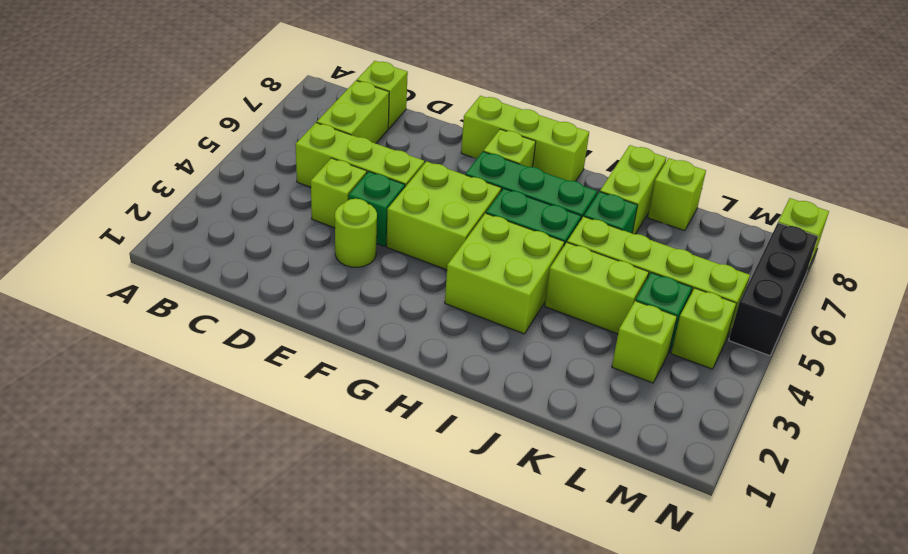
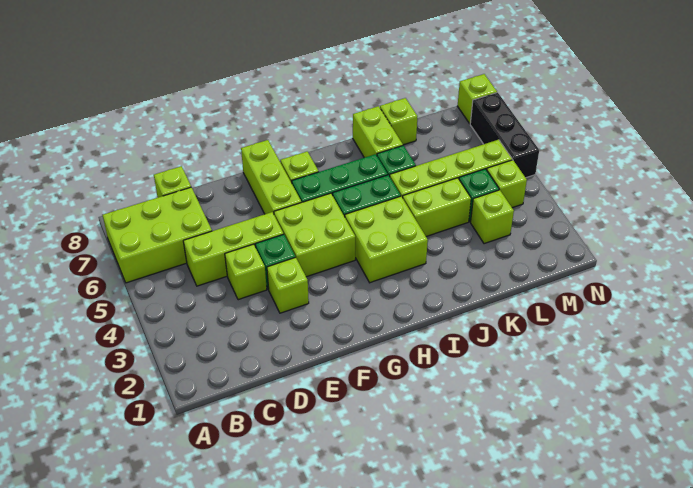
lime 1x2 brick [317,81,389,143] -> lime 2x3 brick [103,187,212,283]
lime 1x1 round brick [335,199,377,267] -> lime 1x1 brick [267,257,309,313]
lime 1x3 brick [461,96,589,181] -> lime 1x3 brick turned to [241,140,301,214]

